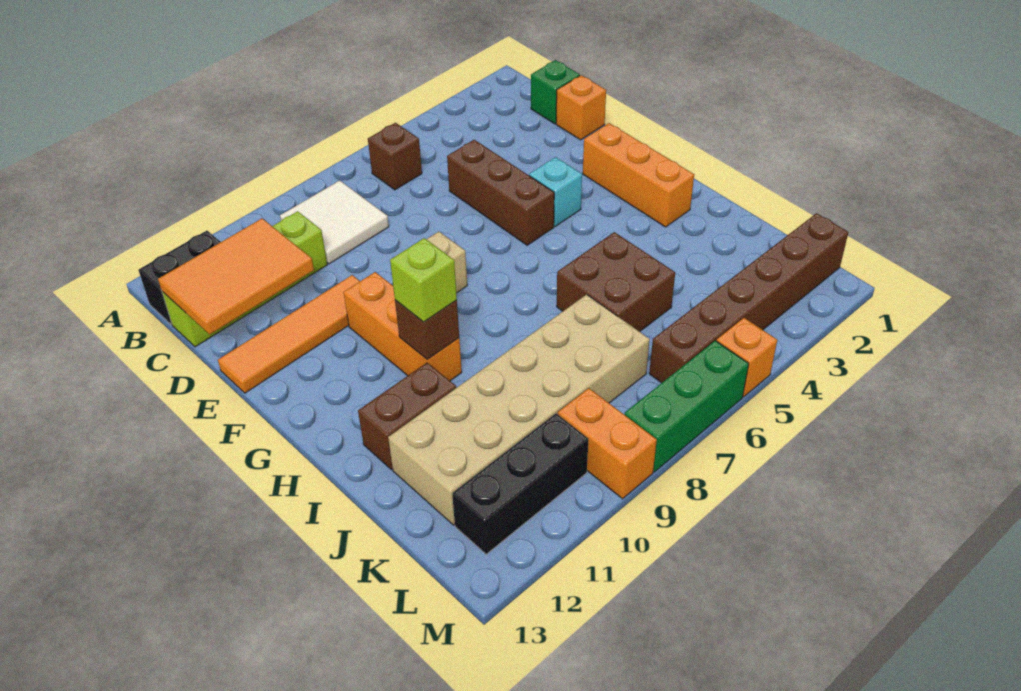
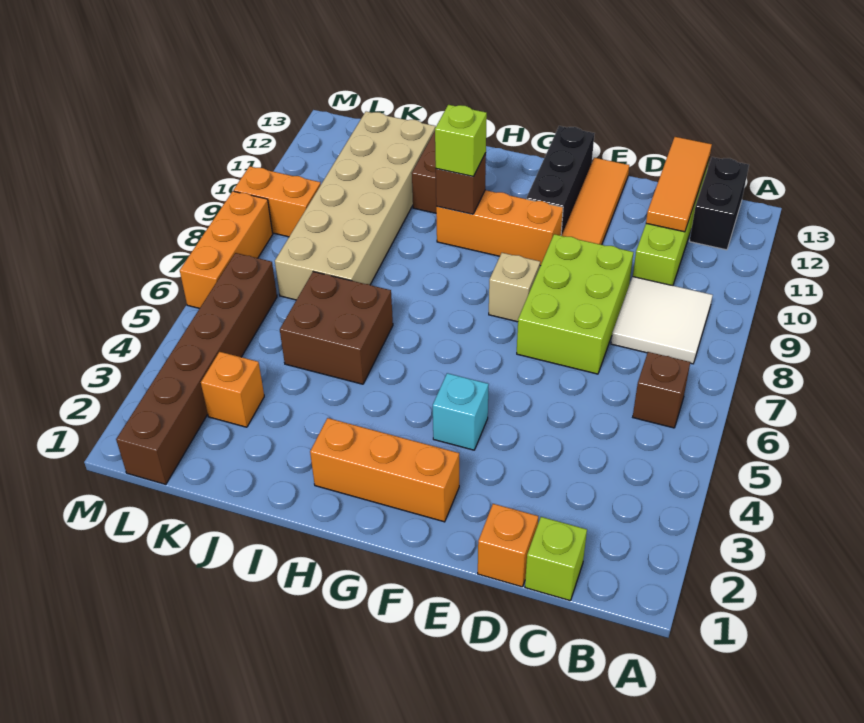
green 1x1 brick [531,60,580,124] -> lime 1x1 brick [525,517,587,601]
orange 2x3 tile [158,219,314,334] -> orange 1x3 tile [646,137,712,232]
brown 1x3 brick [447,140,554,245] -> none
none -> lime 2x3 brick [517,234,633,374]
black 1x3 brick [452,414,588,554] -> black 1x3 brick moved to [526,126,594,236]
orange 1x1 brick [716,318,777,397] -> orange 1x1 brick moved to [201,352,264,427]
green 1x3 brick [624,341,749,472] -> orange 1x3 brick [180,191,273,308]

